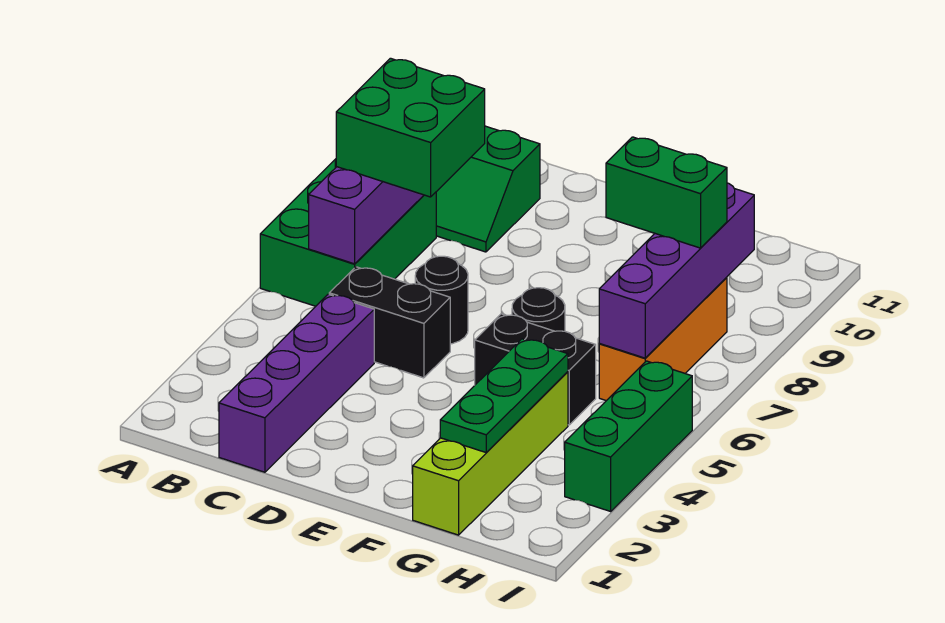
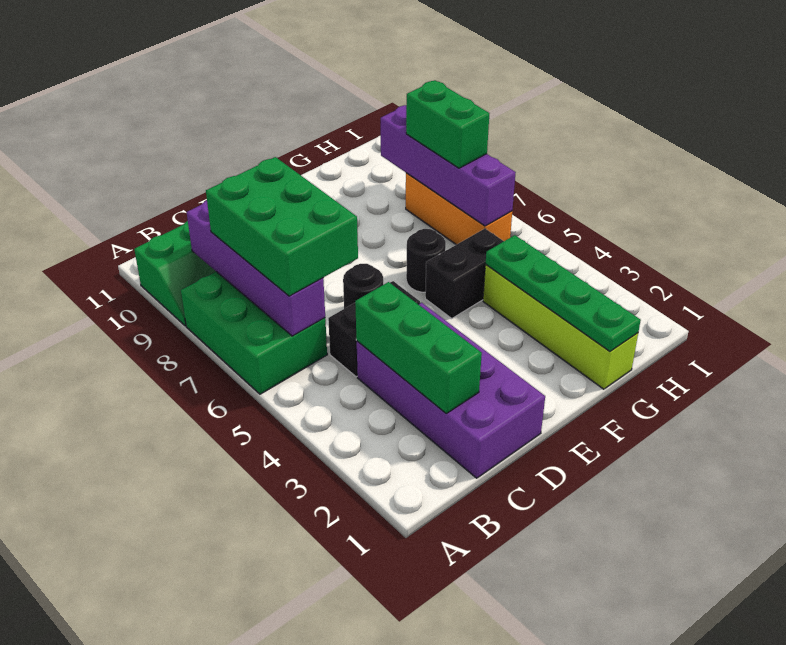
green 2x2 brick [336,58,485,197] -> green 2x3 brick [206,157,358,296]
purple 1x4 brick [219,294,374,472] -> purple 2x4 brick [356,303,545,478]
green 1x3 plate [440,339,568,453] -> green 1x4 plate [486,235,641,351]
green 1x2 brick [606,137,727,248] -> green 1x2 brick turned to [406,80,489,168]
green 1x3 brick [565,361,692,511] -> green 1x3 brick moved to [355,282,482,413]

